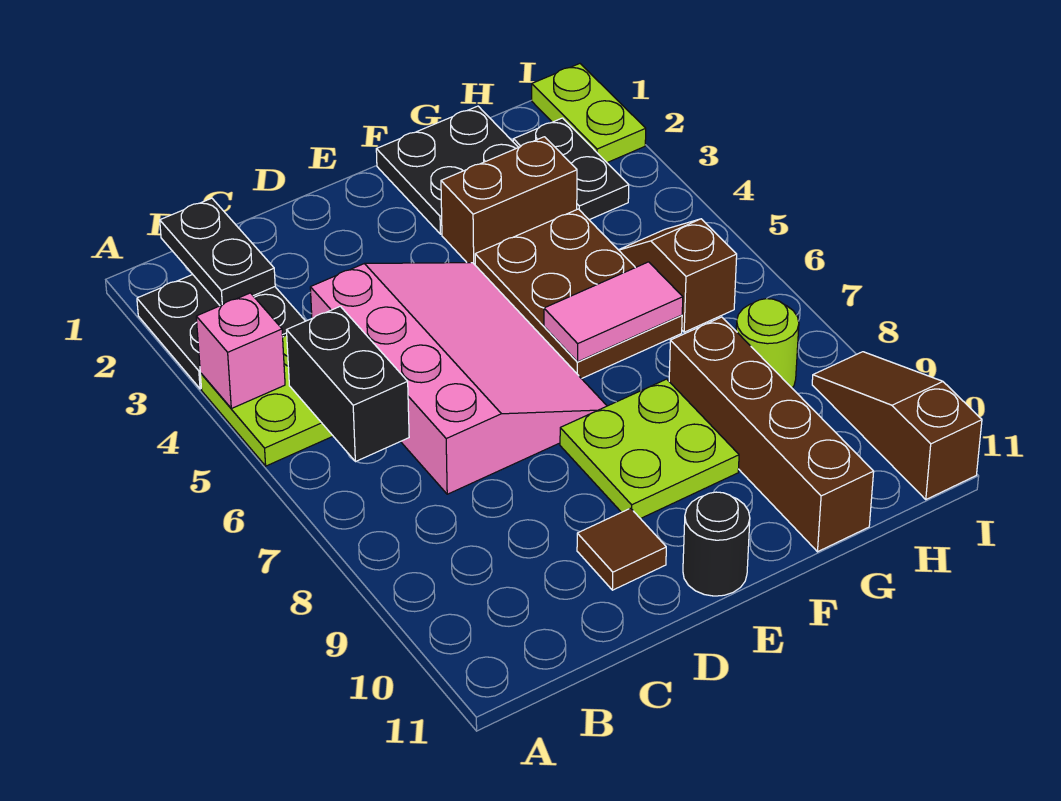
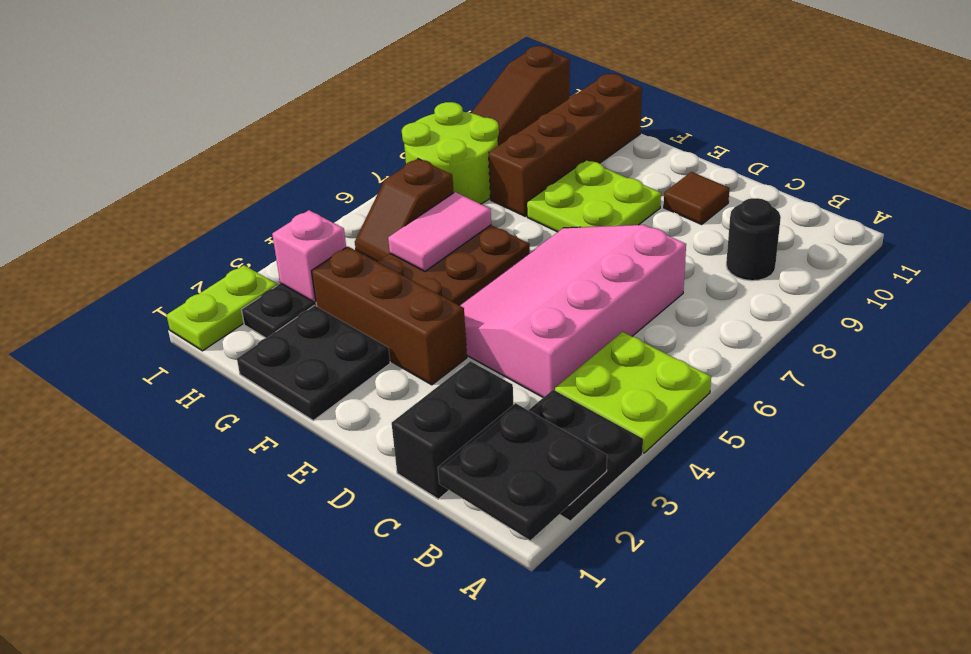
pink 1x1 brick [196,293,285,409] -> pink 1x1 brick moved to [272,210,346,302]
black 1x2 plate [160,198,275,306] -> black 2x2 plate [438,403,607,540]
black 1x2 brick [287,306,409,462] -> black 1x2 brick moved to [392,361,513,499]
black 1x1 round brick [683,492,750,596] -> black 1x1 round brick moved to [726,198,781,281]
brown 1x2 brick [441,137,577,265] -> brown 1x3 brick [312,247,467,385]
pink 1x2 tile [544,262,683,362] -> pink 1x2 tile turned to [388,192,491,271]
lime 1x1 round brick [736,299,799,388] -> lime 2x2 round brick [402,102,499,204]

